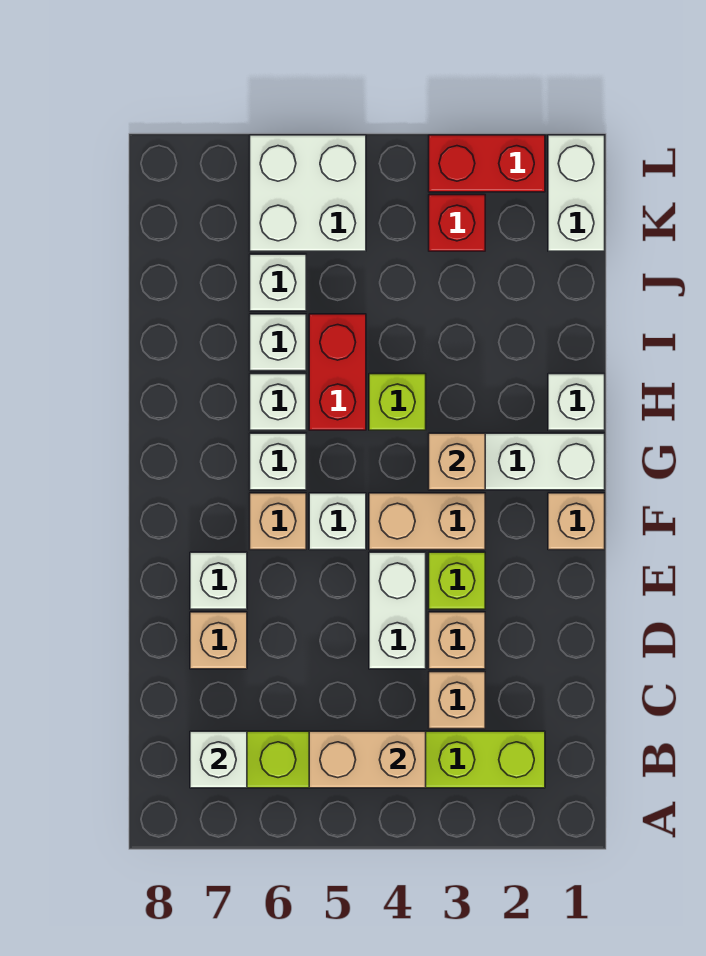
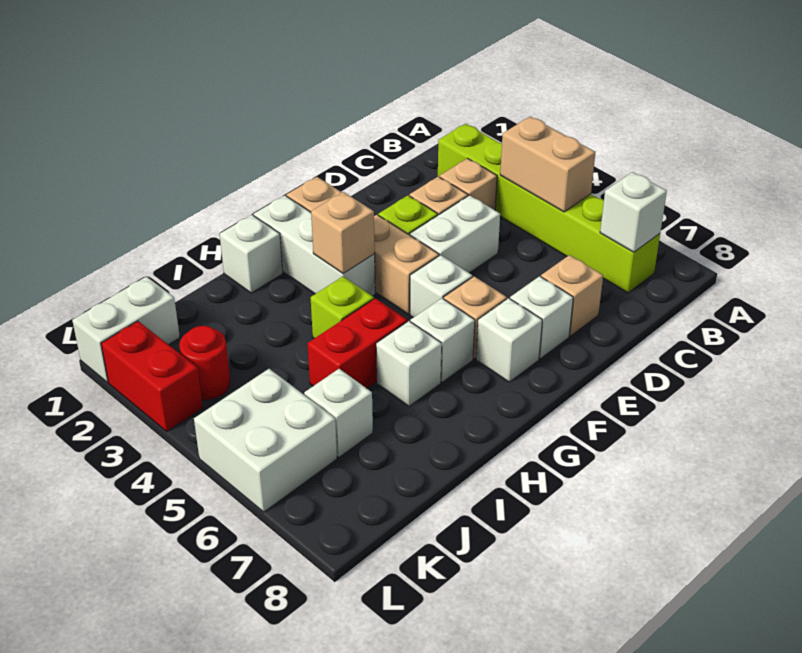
white 1x1 brick [250,314,306,371] -> white 1x1 brick moved to [476,298,542,382]
red 1x1 brick [429,195,485,251] -> red 1x1 round brick [179,326,230,400]

